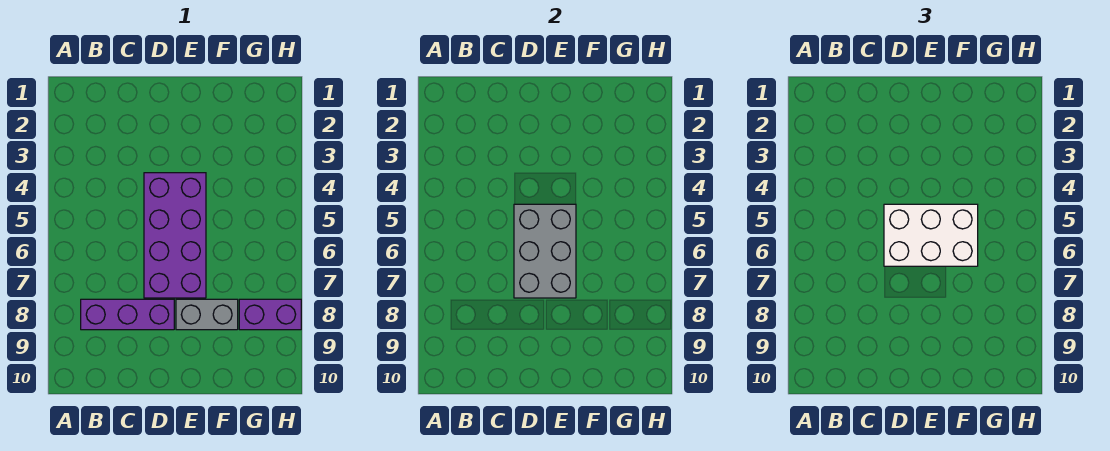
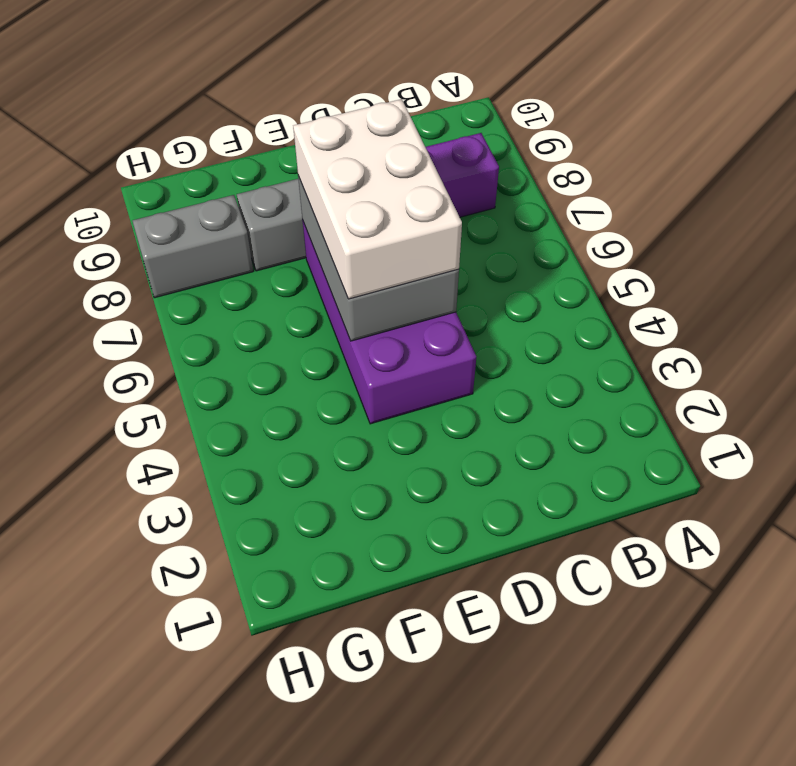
white 2x3 brick [884,204,978,266] -> white 2x3 brick turned to [293,99,462,299]
purple 1x2 brick [239,299,301,330] -> grey 1x2 brick [133,195,253,298]

